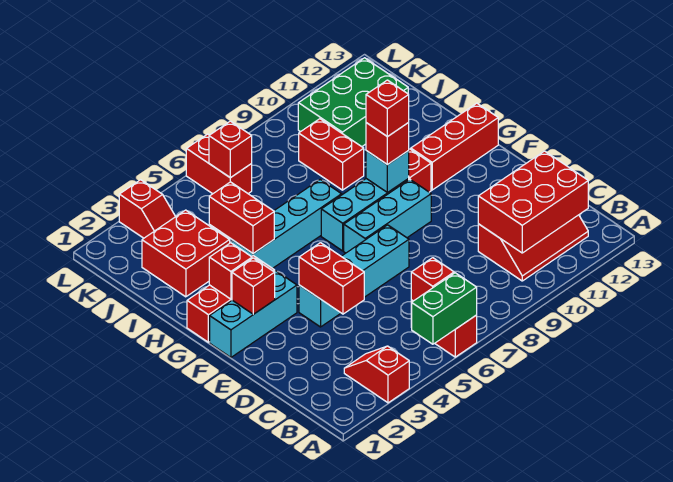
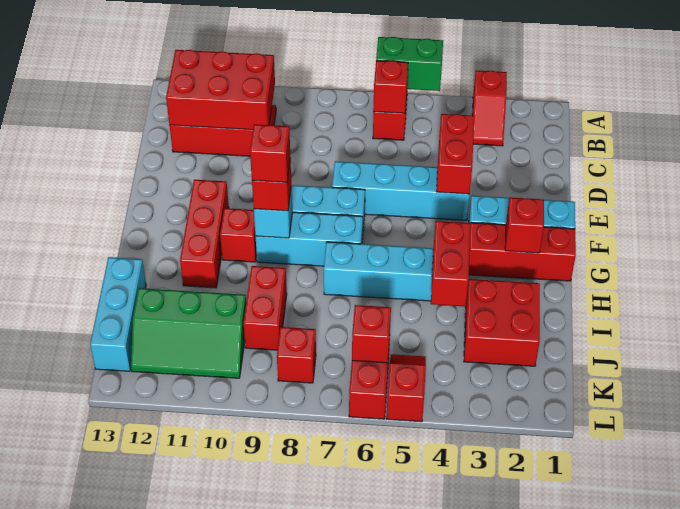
red 1x1 brick [232,258,275,314] -> red 1x1 brick moved to [277,327,316,383]
red 1x3 brick [411,103,498,190] -> red 1x3 brick turned to [180,180,229,288]
none -> cyan 1x3 brick [90,257,146,371]
green 2x3 brick [298,58,408,147] -> green 2x3 slope [131,288,246,378]
red 1x2 slope [119,180,176,238] -> red 1x2 slope moved to [387,354,426,422]

